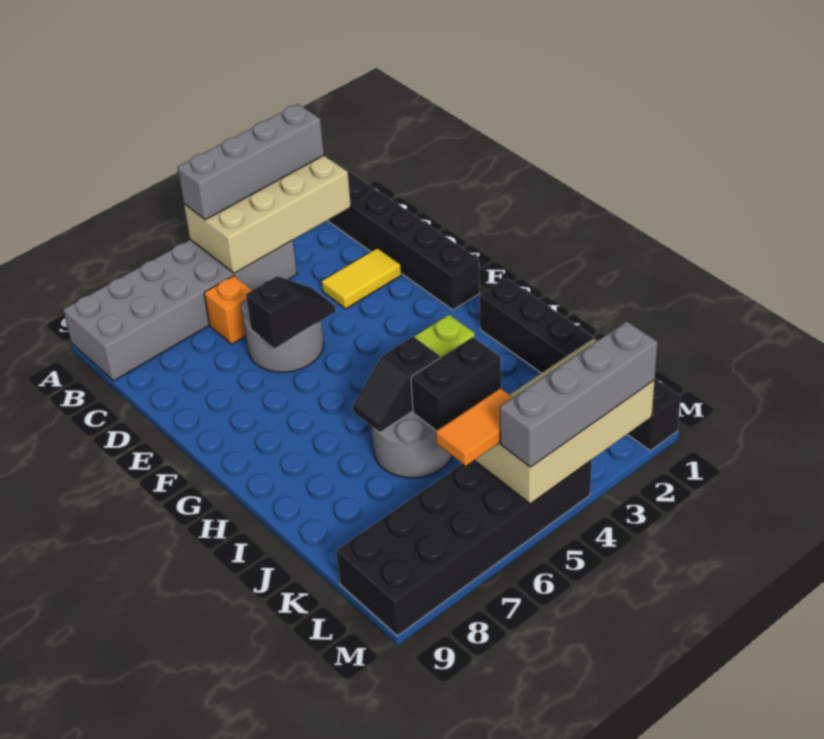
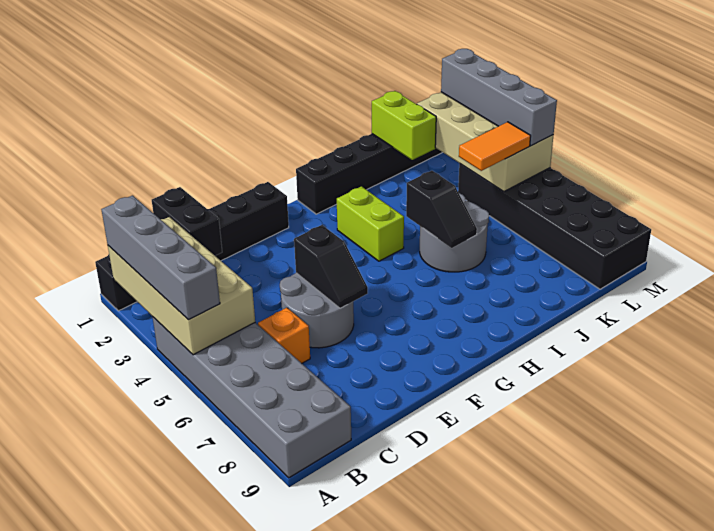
yellow 1x2 tile [322,248,401,309] -> none
black 1x2 slope [246,276,336,348] -> black 1x2 slope turned to [294,225,368,308]
black 1x2 brick [411,337,501,431] -> black 1x2 brick moved to [152,187,222,256]
none -> lime 1x2 brick [372,91,436,160]
orange 1x2 tile [436,388,513,466] -> orange 1x2 tile turned to [459,122,531,171]

